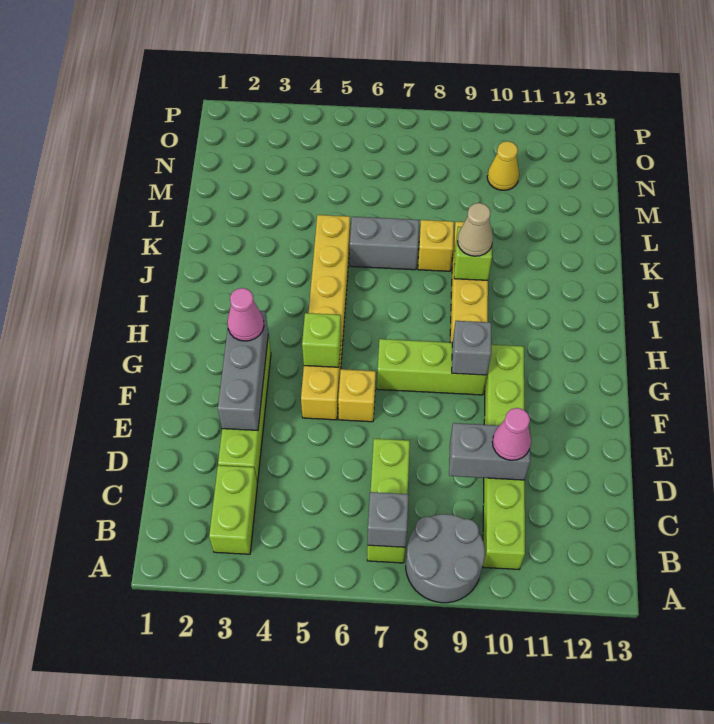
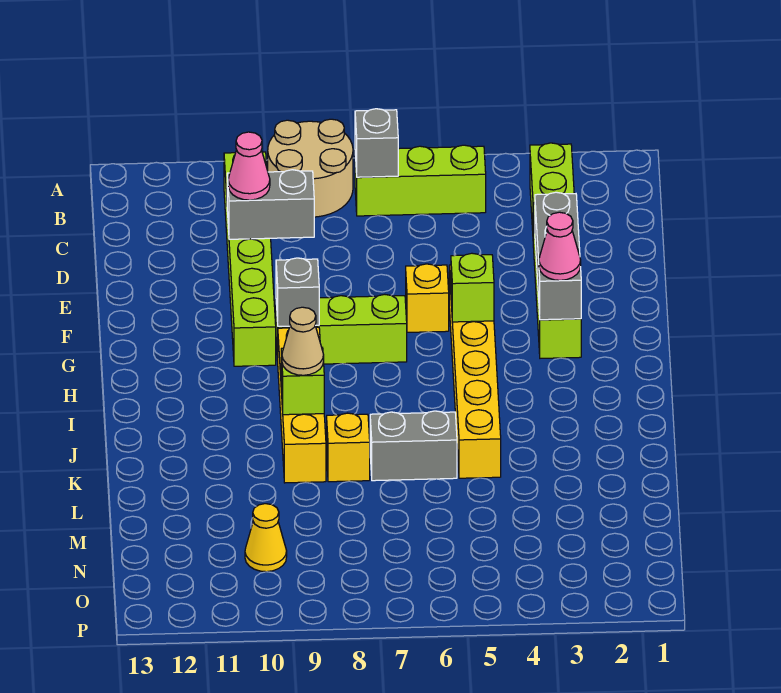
grey 2x2 round brick [406,514,485,603] -> tan 2x2 round brick [268,119,353,217]
lime 1x3 brick [367,439,410,563] -> lime 1x3 brick turned to [355,145,486,216]

